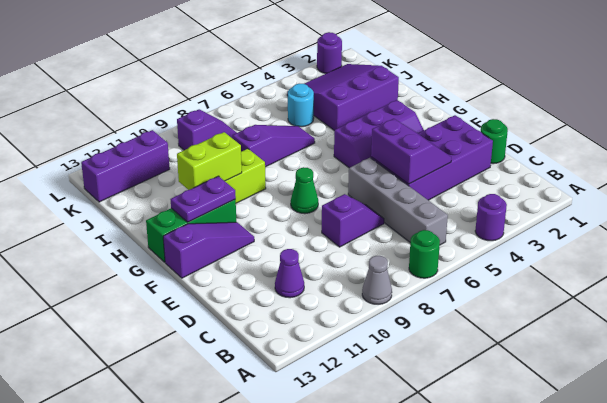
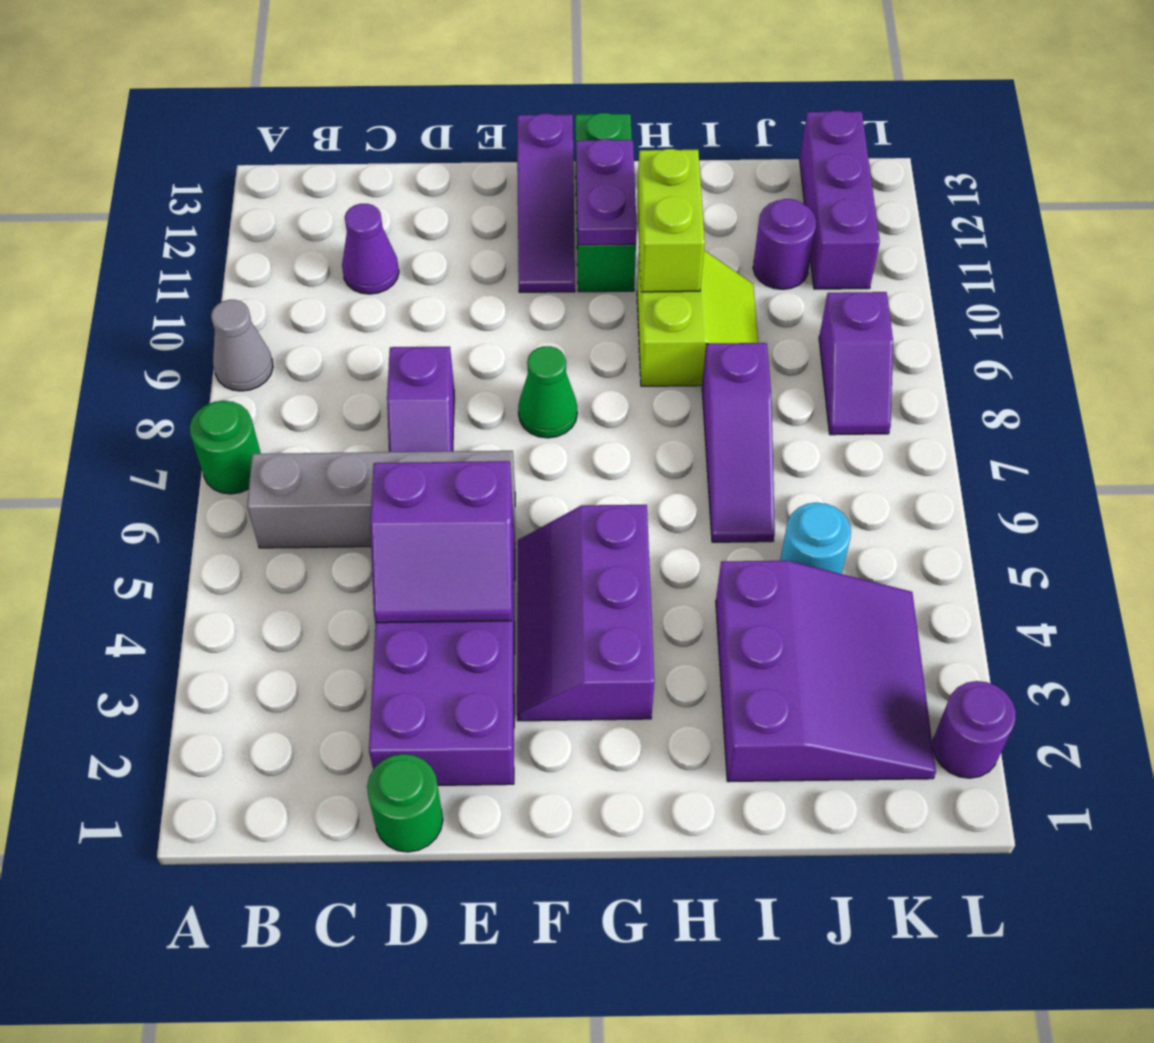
purple 1x1 round brick [475,194,507,241] -> purple 1x1 round brick moved to [753,199,816,289]

